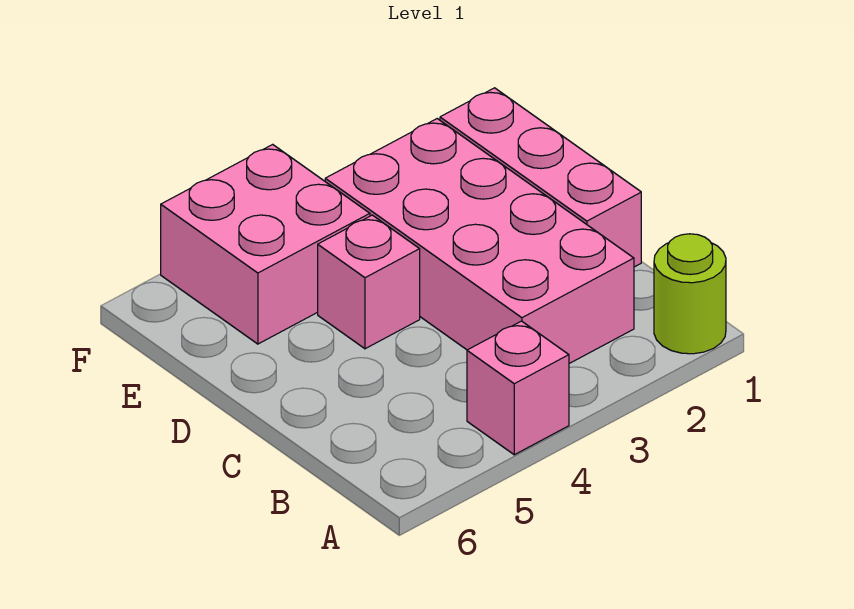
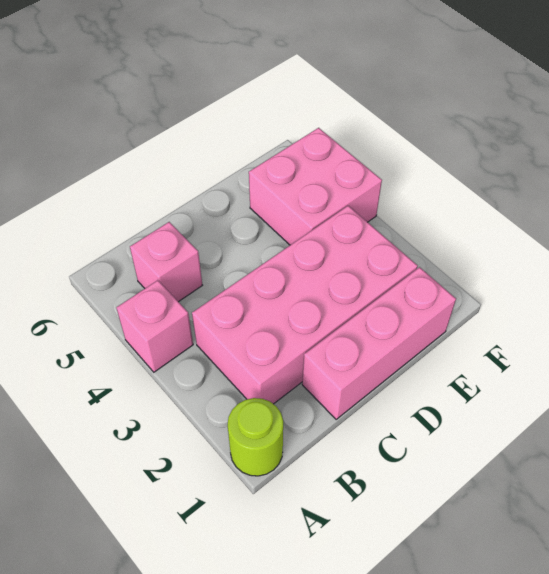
pink 1x1 brick [318,215,420,349] -> pink 1x1 brick moved to [130,222,202,302]

